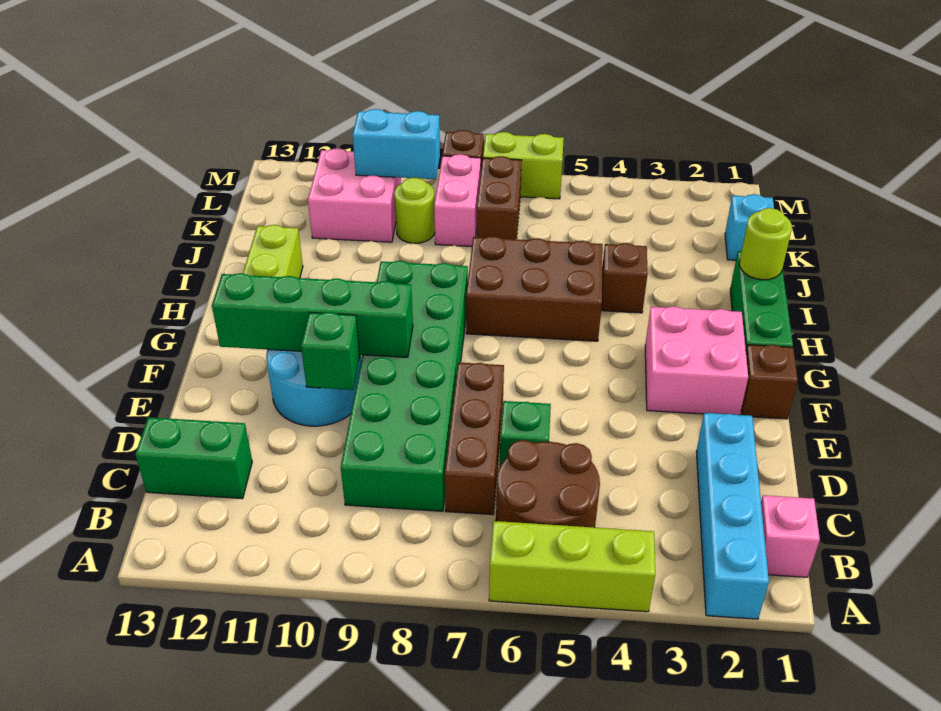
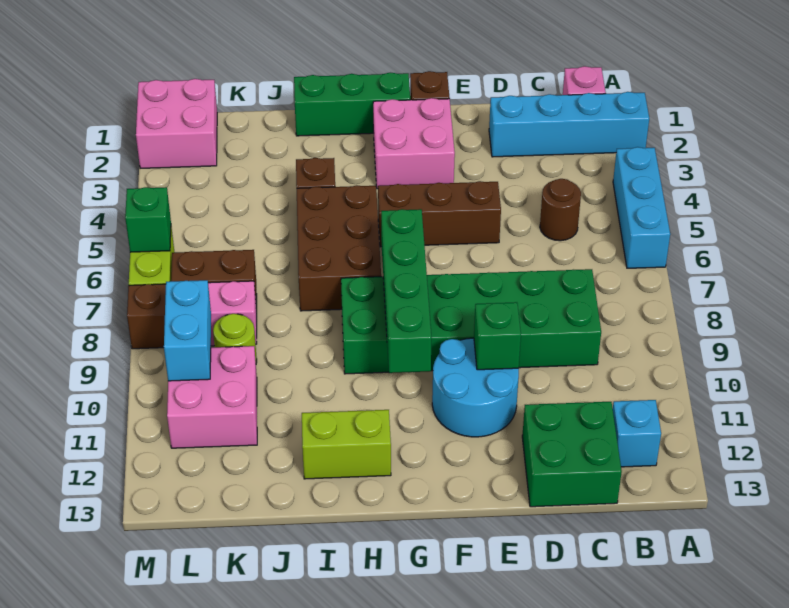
lime 1x3 brick [489,521,655,612] -> cyan 1x3 brick [613,147,670,268]
brown 2x2 round brick [496,440,600,528] -> brown 1x1 round brick [540,179,581,241]
brown 1x3 brick [445,362,504,515] -> brown 1x3 brick moved to [378,181,501,247]
green 1x2 brick [135,417,252,499] -> green 2x2 brick [522,402,622,507]
green 1x1 brick [500,401,551,465] -> green 1x1 brick moved to [125,187,171,252]
green 1x4 brick [212,273,413,357] -> green 1x4 brick moved to [381,209,432,373]
lime 1x1 round brick [739,208,792,280] -> none
cyan 1x1 brick [725,194,774,260] -> cyan 1x1 brick moved to [613,400,661,467]
none -> pink 2x2 brick [136,79,217,168]

